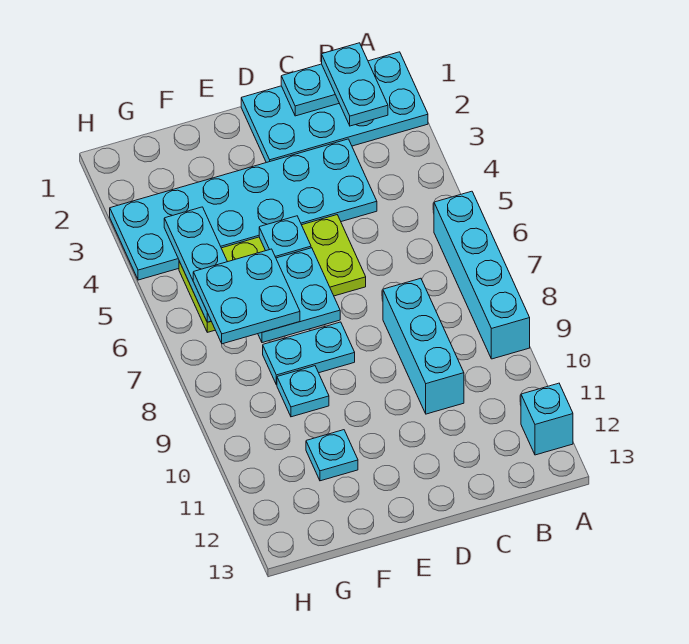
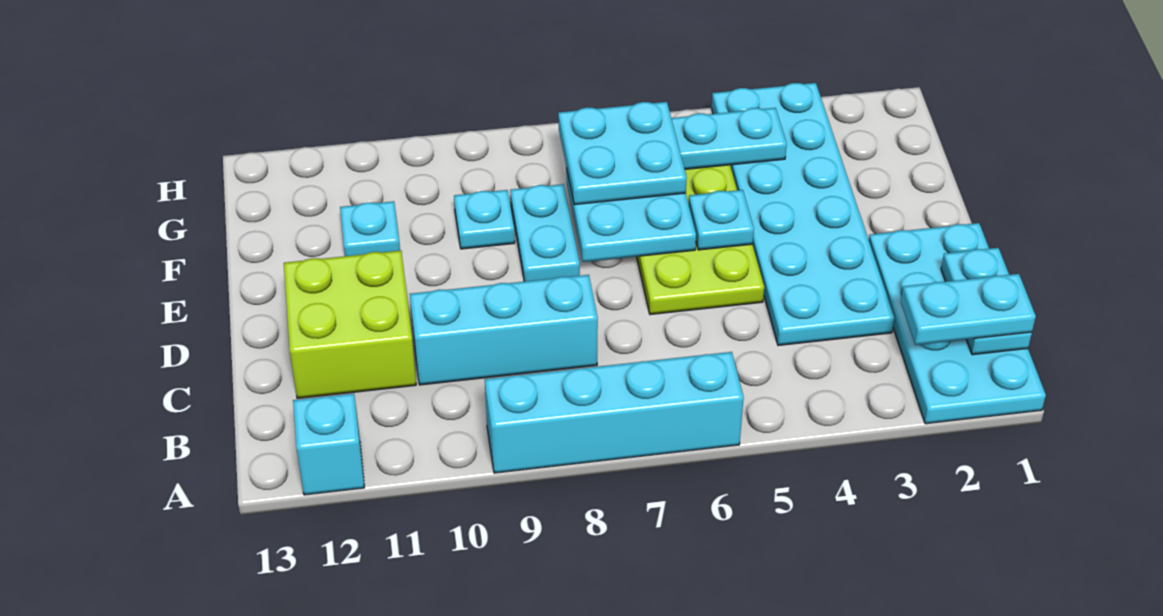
none -> lime 2x2 brick [284,251,416,398]

